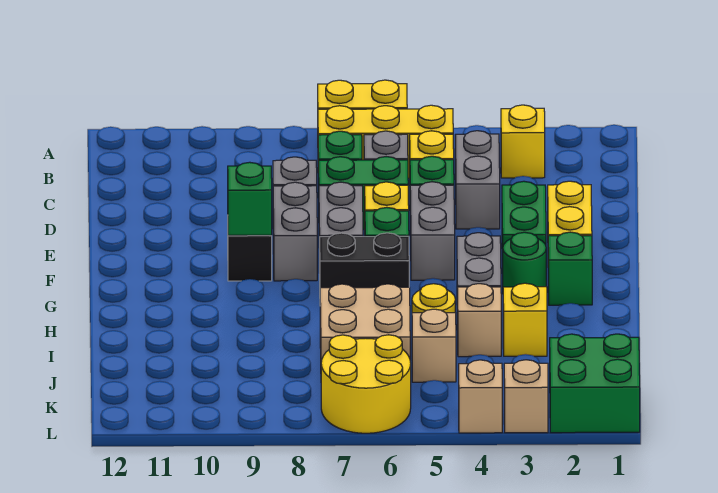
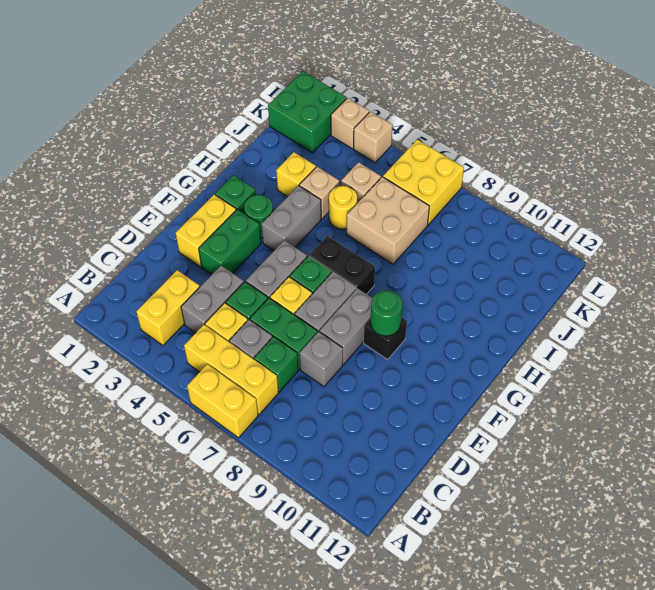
yellow 1x1 brick [501,105,545,178] -> yellow 1x2 brick [136,270,200,345]
green 1x1 brick [228,162,272,235] -> green 1x1 round brick [371,290,402,336]
yellow 2x2 round brick [321,335,411,433] -> yellow 2x2 brick [383,139,464,225]

